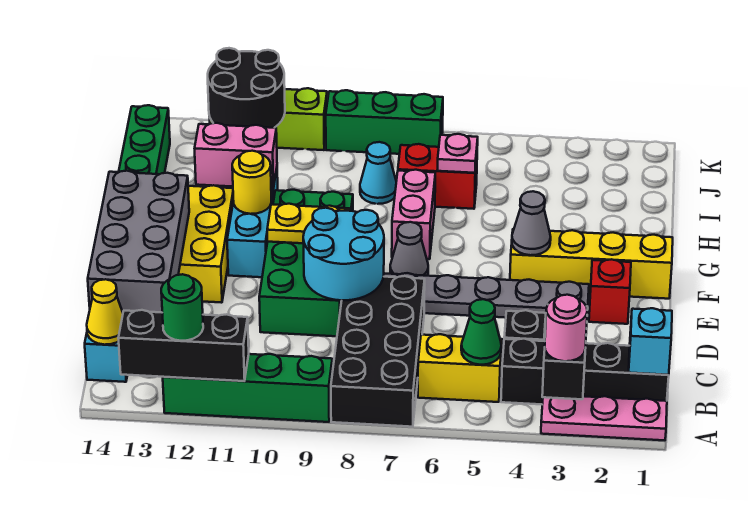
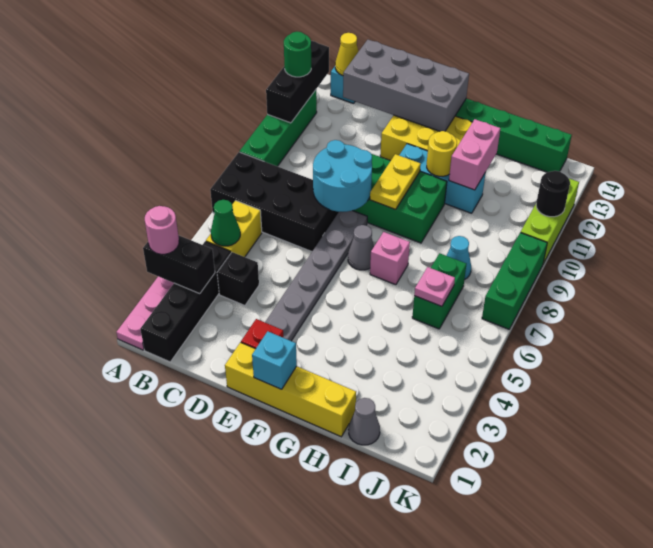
cyan 1x1 brick [629,308,672,375] -> cyan 1x1 brick moved to [252,331,297,389]
yellow 1x4 brick [510,229,673,299] -> yellow 1x4 brick turned to [225,342,356,437]
grey 1x1 cone [512,191,551,255] -> grey 1x1 cone moved to [349,398,380,445]
pink 1x2 brick [392,170,435,259] -> pink 1x1 brick [370,232,410,285]
red 1x2 brick [398,144,477,209] -> green 1x2 brick [412,253,466,329]
black 2x2 round brick [208,48,285,128] -> black 1x1 round brick [536,171,570,217]

